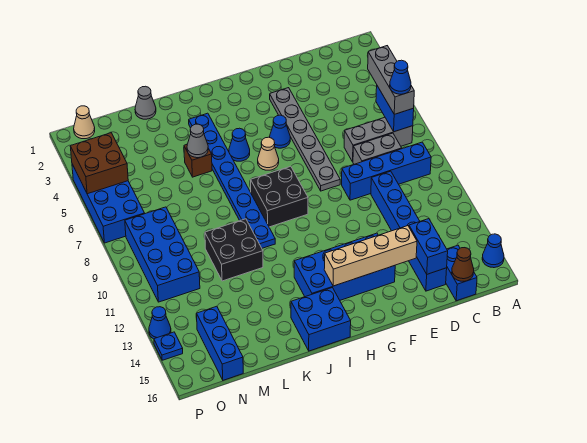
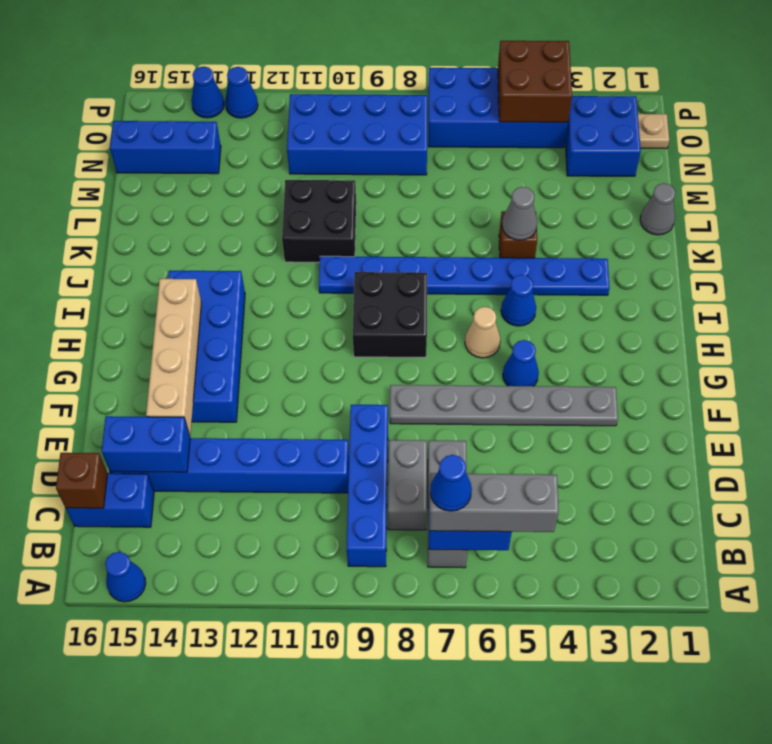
brown 1x1 cone [452,248,474,281] -> brown 1x1 brick [56,453,108,508]
blue 2x2 brick [291,288,351,351] -> blue 2x2 brick moved to [565,96,641,176]
tan 1x1 cone [74,106,95,139] -> tan 1x1 plate [638,114,669,149]
blue 1x1 plate [154,332,183,360] -> blue 1x1 cone [191,66,224,118]

